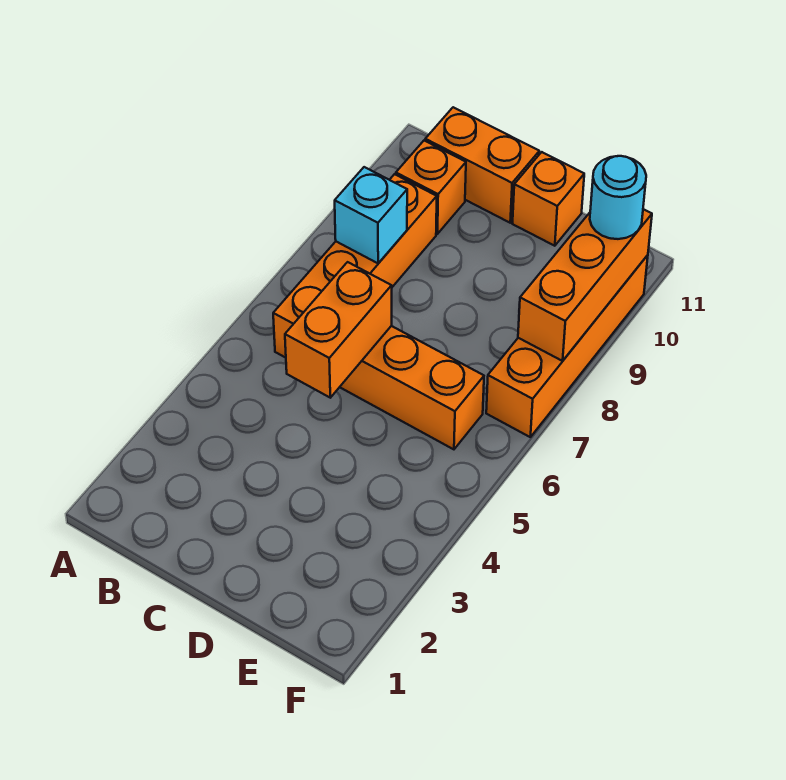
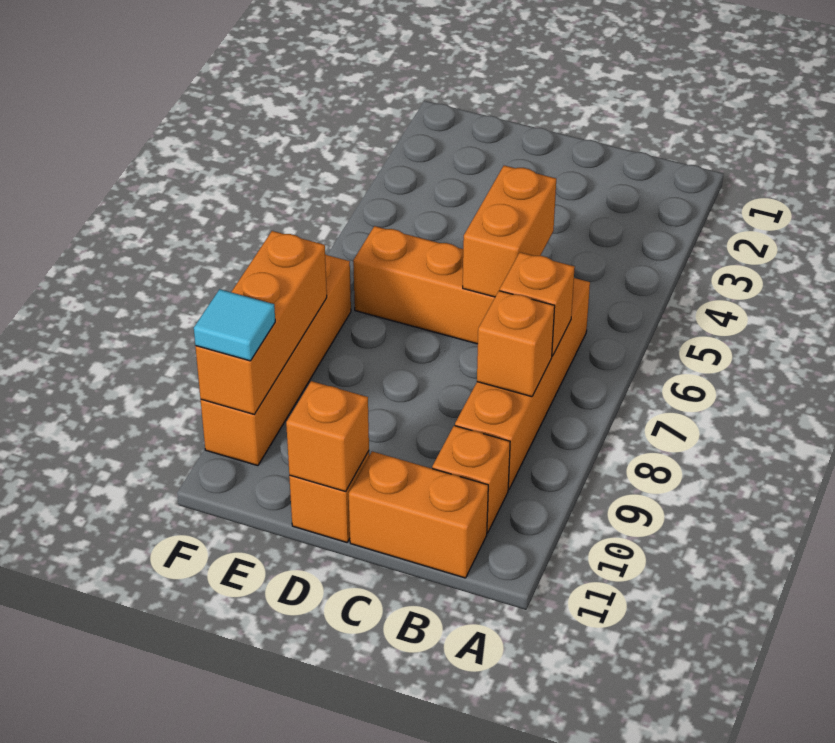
none -> orange 1x1 brick [500,252,575,356]
cyan 1x1 brick [335,167,407,263] -> orange 1x1 brick [477,291,555,397]
none -> orange 1x1 brick [286,381,369,492]
cyan 1x1 round brick [590,156,646,239] -> cyan 1x1 tile [194,289,275,361]

